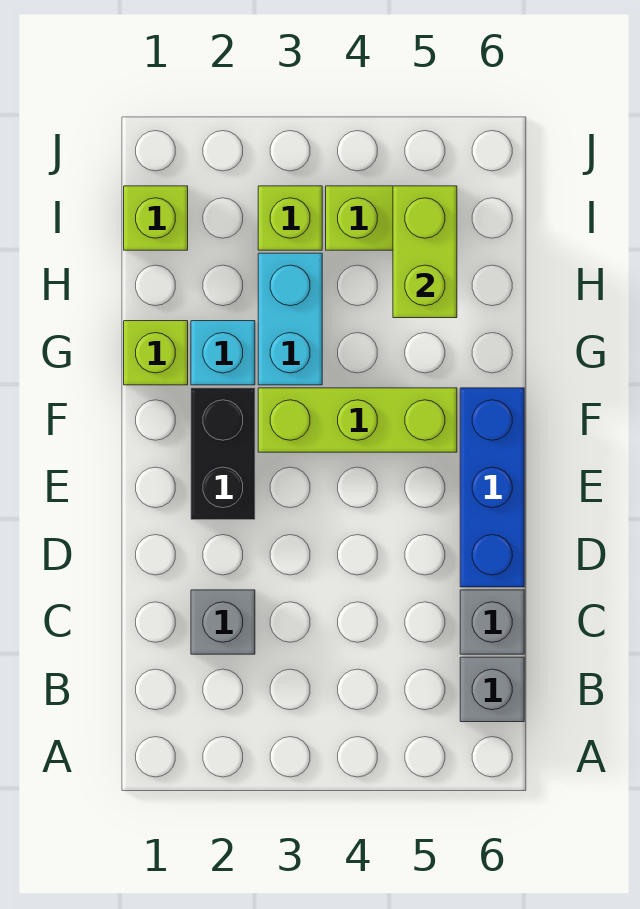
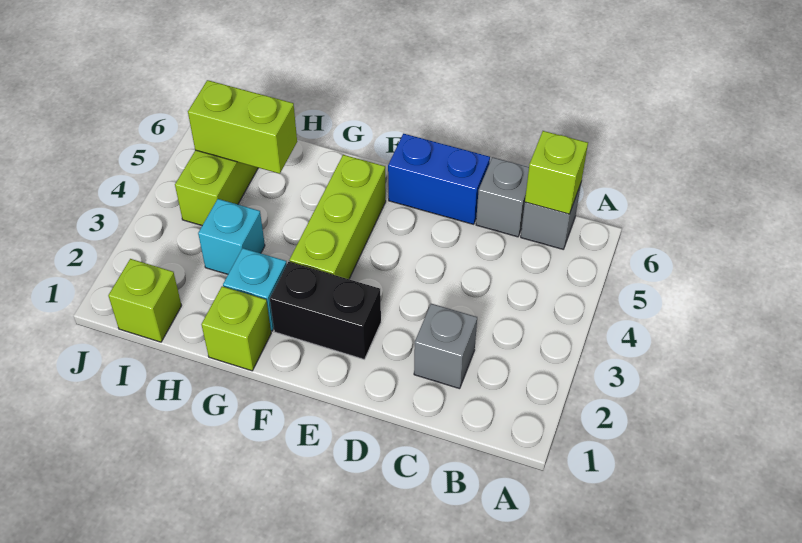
blue 1x3 brick [460,388,524,587] -> blue 1x2 brick [388,134,490,224]
cyan 1x2 brick [258,253,322,385] -> cyan 1x1 brick [198,199,265,274]
lime 1x1 brick [258,186,322,250] -> lime 1x1 brick moved to [525,131,588,214]

